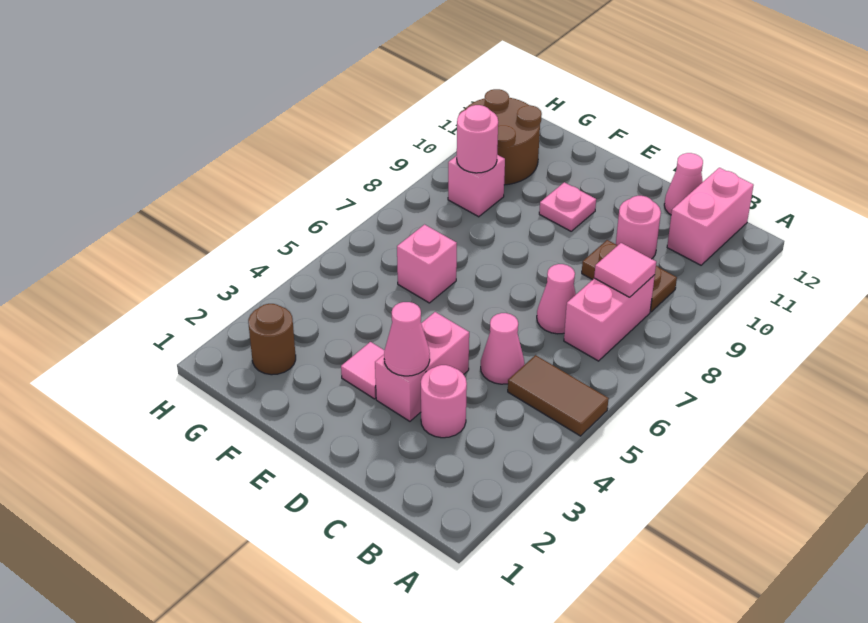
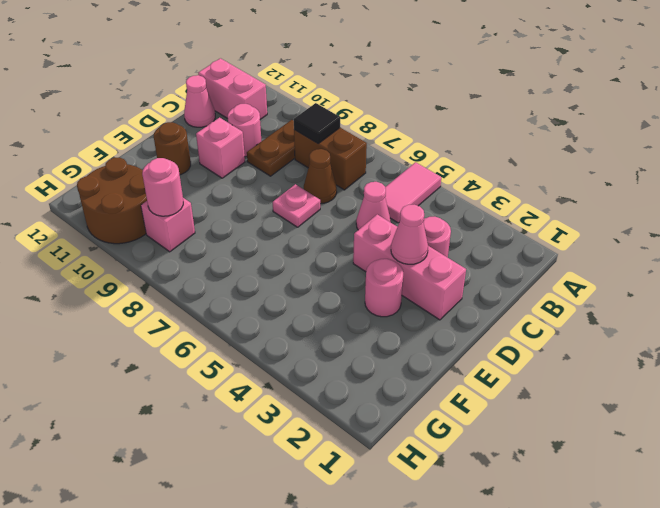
brown 1x2 tile [508,355,609,436] -> pink 1x2 tile [385,162,441,223]
pink 1x2 brick [564,275,655,361] -> brown 1x2 brick [294,128,367,190]
pink 1x1 tile [594,243,656,297] -> black 1x1 tile [294,103,340,143]
pink 1x1 cone [537,264,576,334] -> brown 1x1 cone [304,149,337,204]
pink 1x2 brick [375,312,469,421] -> pink 1x3 brick [353,214,466,320]
pink 1x1 tile [341,342,385,399] -> pink 1x1 round brick [365,259,403,317]
pink 1x1 plate [539,182,596,231] -> pink 1x1 plate moved to [273,184,320,227]
pink 1x1 brick [397,225,457,303] -> pink 1x1 brick moved to [196,118,245,178]
brown 1x1 round brick [248,304,296,375] -> brown 1x1 round brick moved to [154,122,191,175]

